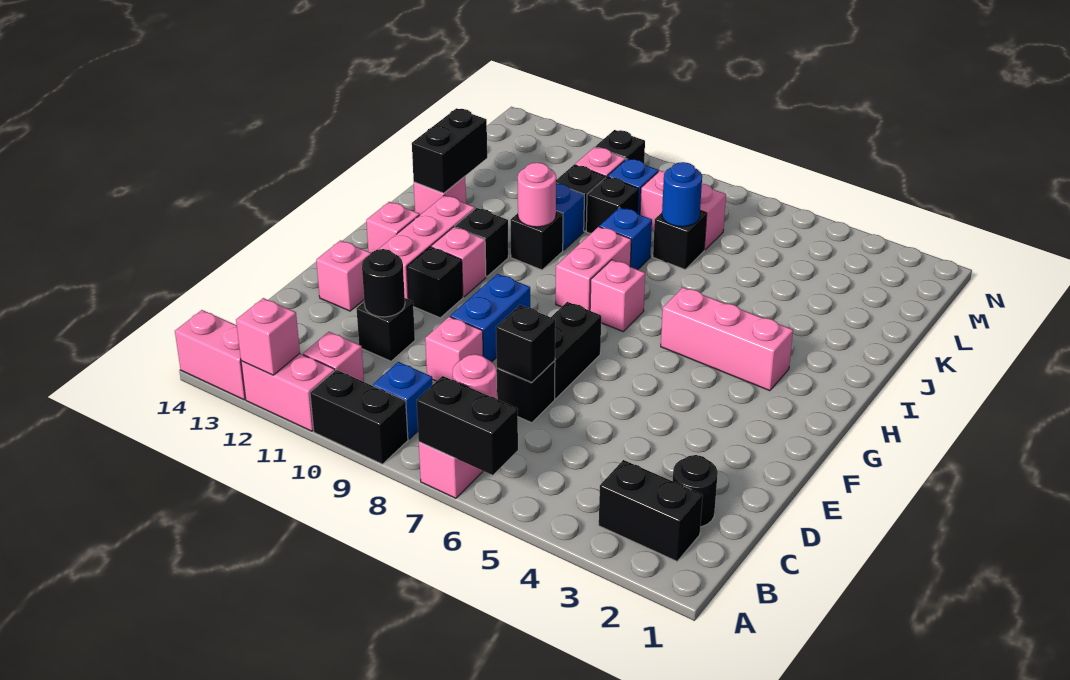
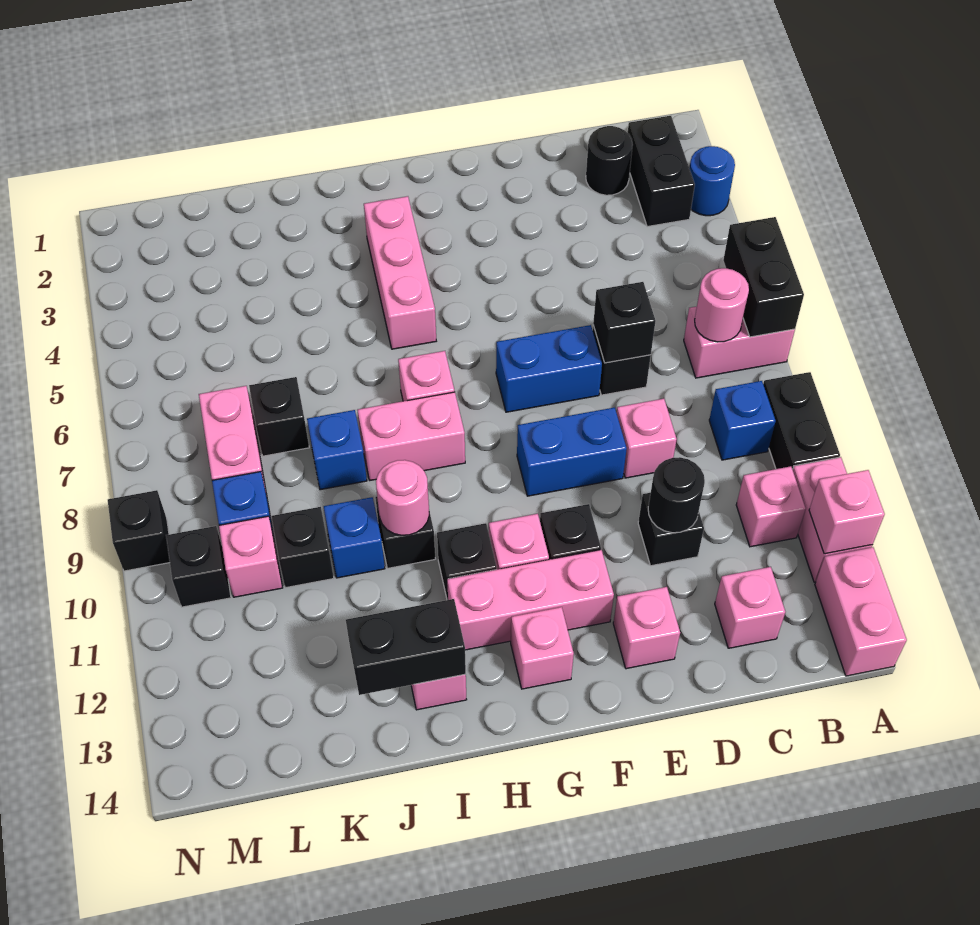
none -> pink 1x1 brick [715,567,785,648]
black 1x2 brick [551,302,601,399] -> blue 1x2 brick [496,325,602,412]
blue 1x1 round brick [662,162,702,227] -> blue 1x1 round brick moved to [689,146,735,216]
black 1x1 brick [586,177,638,234] -> black 1x1 brick moved to [108,490,170,571]

